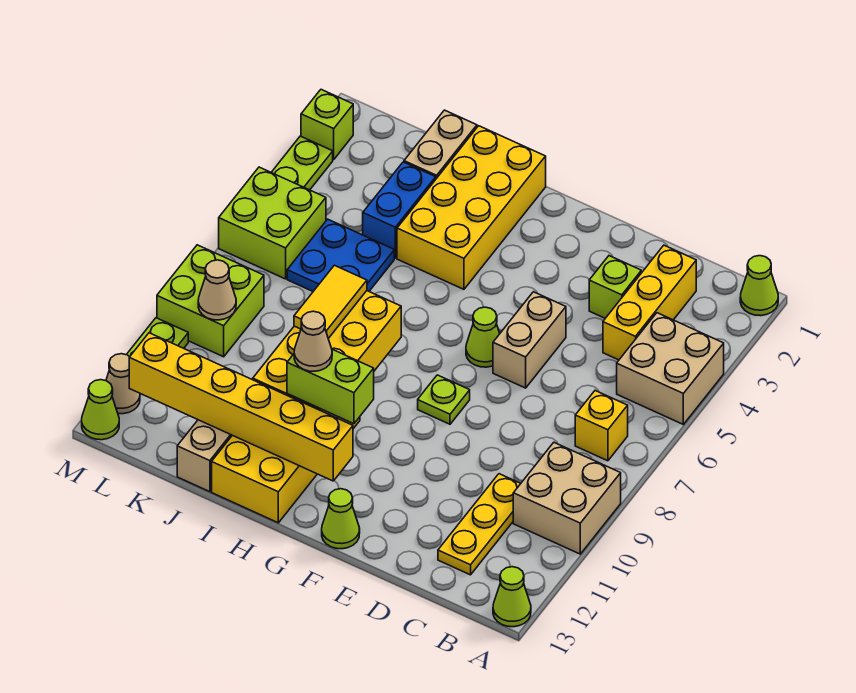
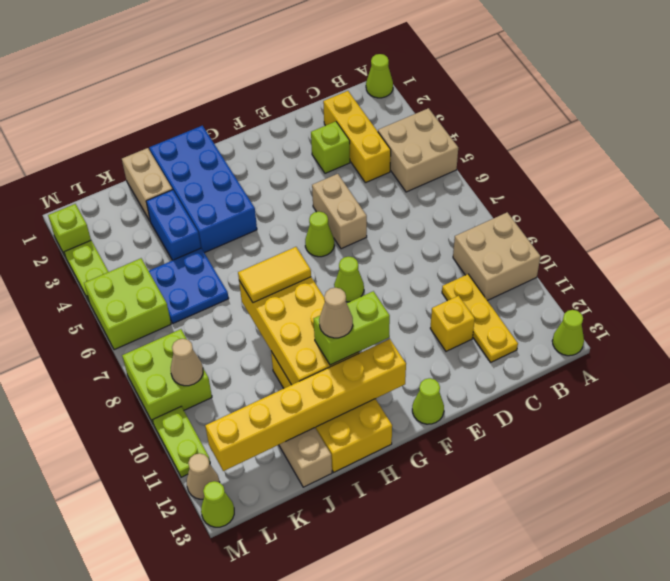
yellow 1x1 brick [575,391,628,461] -> yellow 1x1 brick moved to [430,296,475,351]
lime 1x1 plate [418,375,470,424] -> lime 1x1 cone [334,257,364,302]
yellow 2x4 brick [397,126,546,289] -> blue 2x4 brick [149,126,257,253]
yellow 1x2 tile [294,265,367,338] -> yellow 1x2 tile turned to [238,247,311,303]

